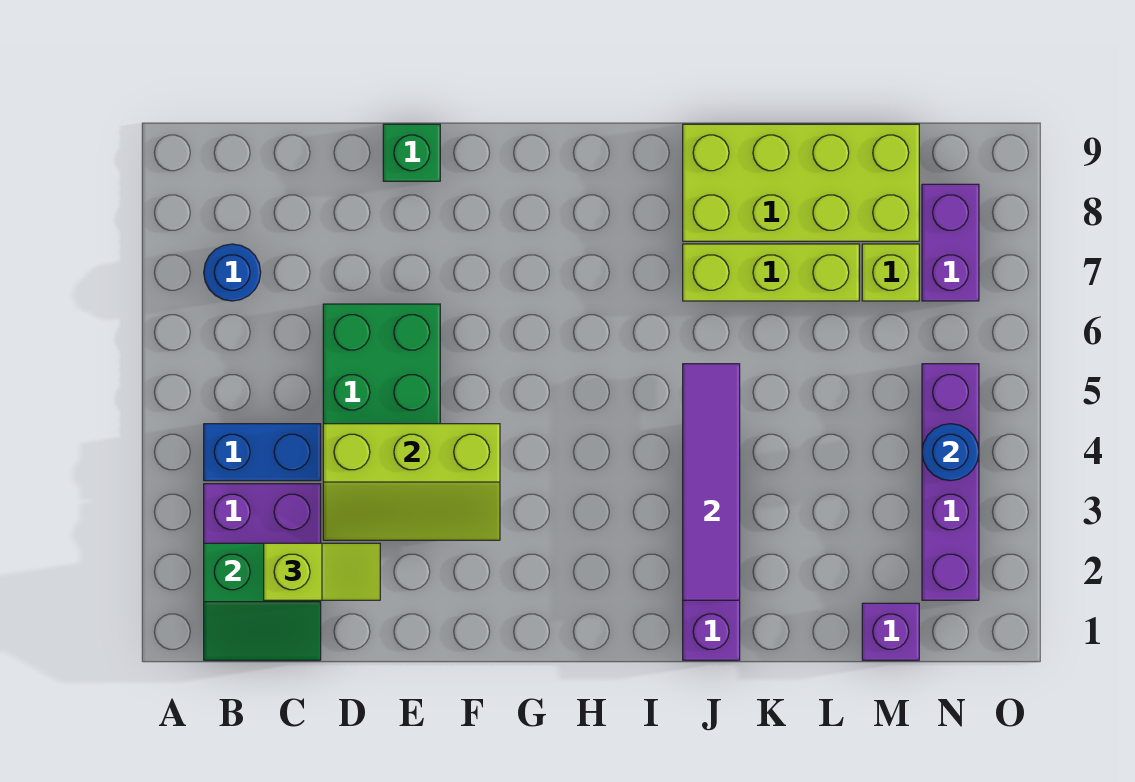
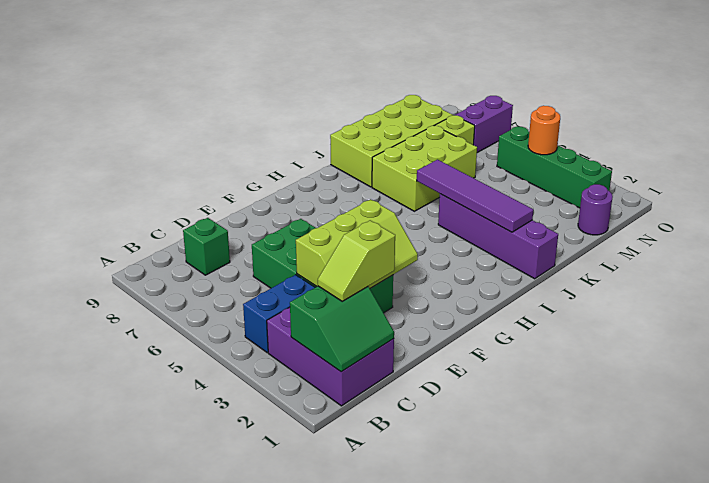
blue 1x1 round brick [204,244,261,301] -> none
lime 1x2 slope [264,543,380,600] -> lime 1x2 slope turned to [318,220,395,301]
green 1x1 brick [383,124,440,181] -> green 1x1 brick moved to [183,218,230,275]
lime 1x3 brick [683,244,859,301] -> lime 2x3 brick [372,126,477,211]
purple 1x1 brick [862,603,919,660] -> purple 1x1 round brick [578,184,613,235]
purple 1x4 brick [922,364,979,600] -> green 1x4 brick [497,126,612,208]
blue 1x1 round brick [922,424,979,481] -> orange 1x1 round brick [528,106,560,155]
purple 1x2 brick [922,184,979,301] -> purple 1x2 brick turned to [455,96,513,153]

